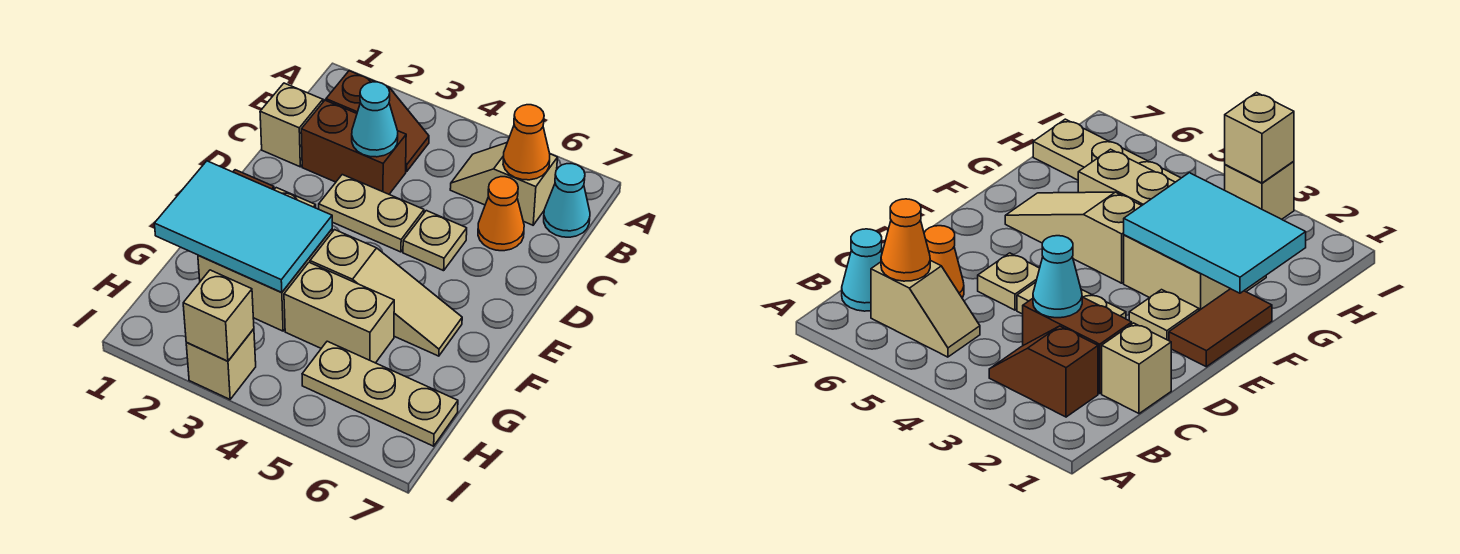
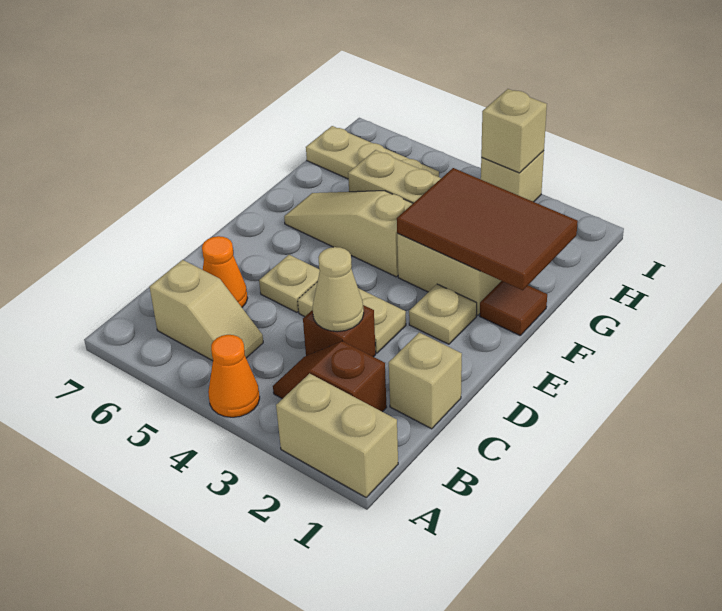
none -> tan 1x2 brick [276,373,398,497]
orange 1x1 cone [503,105,550,180] -> orange 1x1 cone moved to [208,335,260,417]
cyan 1x1 cone [544,164,590,237] -> none
brown 1x2 brick [301,100,406,194] -> brown 1x1 brick [303,305,376,357]
cyan 1x1 cone [352,82,398,157] -> tan 1x1 cone [312,247,364,332]
brown 1x2 tile [1169,289,1272,367] -> brown 1x1 tile [480,281,547,335]
cyan 2x3 tile [154,161,332,292] -> brown 2x3 tile [397,168,578,290]

